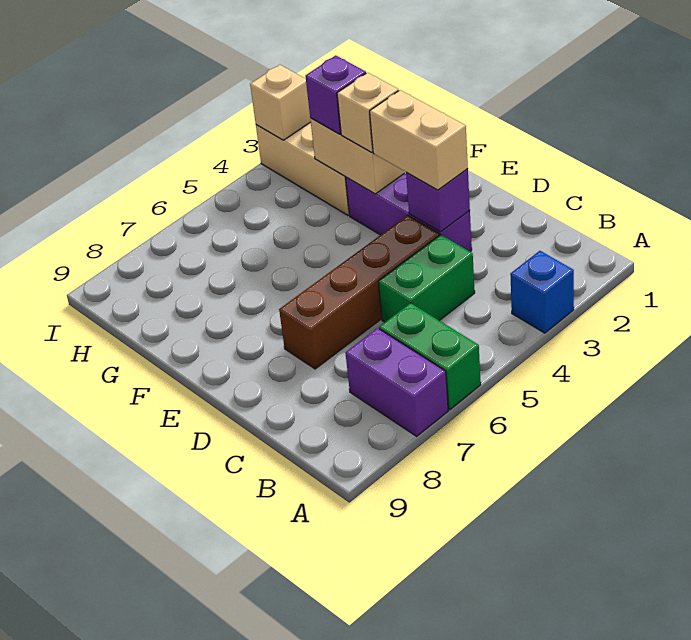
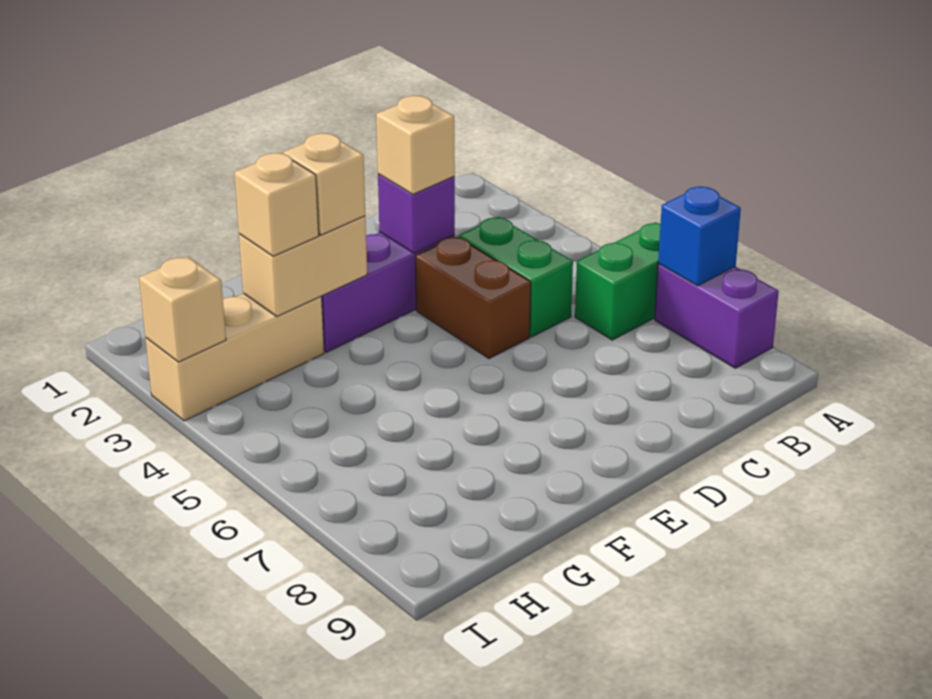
blue 1x1 brick [510,251,574,333] -> blue 1x1 brick moved to [658,186,741,286]
purple 1x2 brick [345,328,448,436] -> purple 1x2 brick turned to [655,264,779,368]
tan 1x2 brick [370,90,468,190] -> tan 1x1 brick [376,96,455,194]
brown 1x4 brick [279,215,439,369] -> brown 1x2 brick [416,236,531,359]
purple 1x1 brick [305,55,366,134] -> tan 1x1 brick [234,153,319,256]

